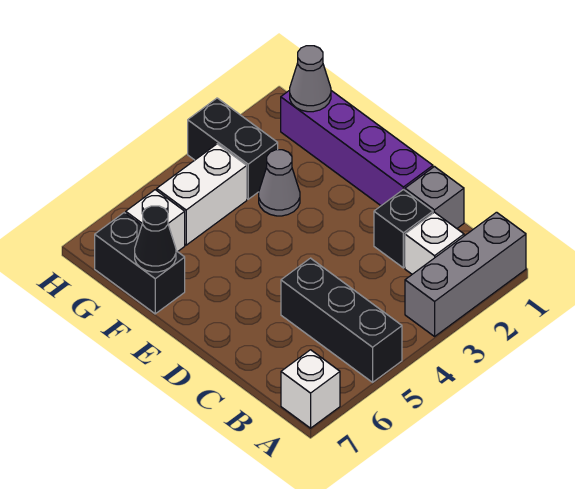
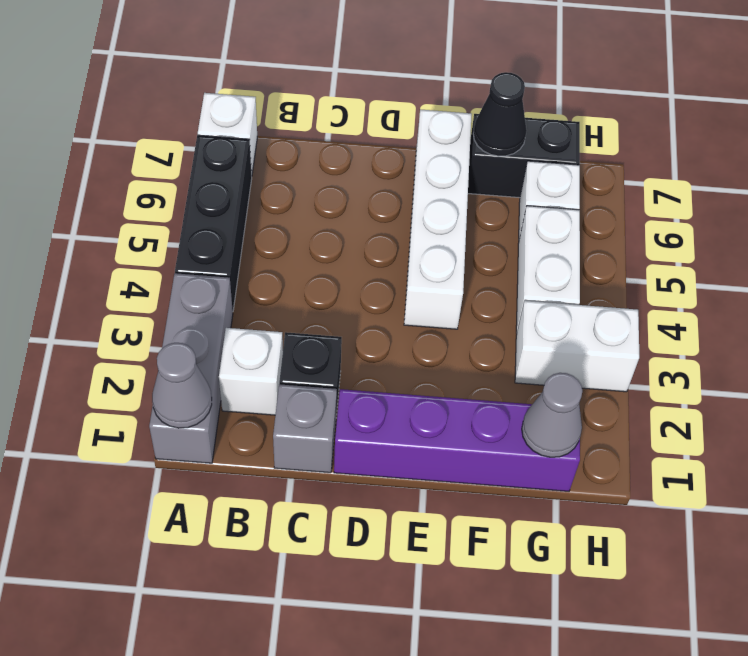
black 1x3 brick [281,258,402,382] -> black 1x3 brick turned to [175,135,252,310]
none -> white 1x4 brick [404,109,472,329]
grey 1x1 cone [259,150,300,216] -> grey 1x1 cone moved to [152,343,212,428]
black 1x2 brick [188,98,278,199] -> white 1x2 brick [515,301,639,392]

